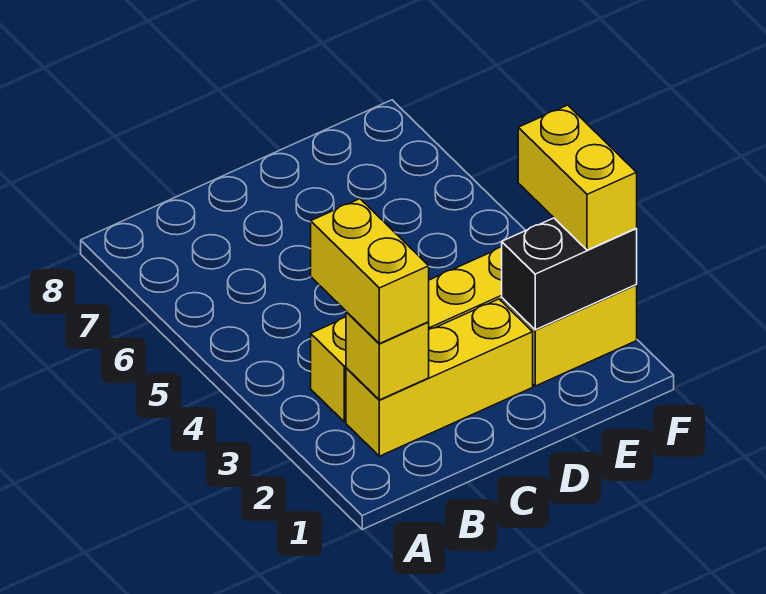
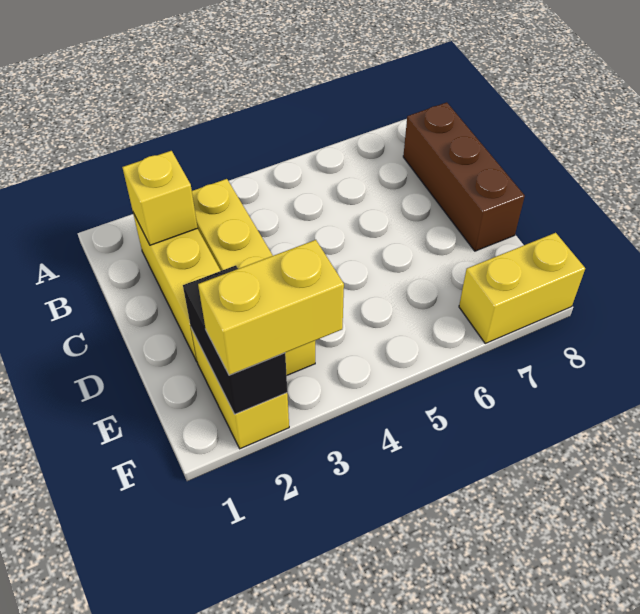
yellow 1x2 brick [311,199,429,344] -> yellow 1x2 brick moved to [459,233,585,343]
none -> brown 1x3 brick [403,102,525,251]

